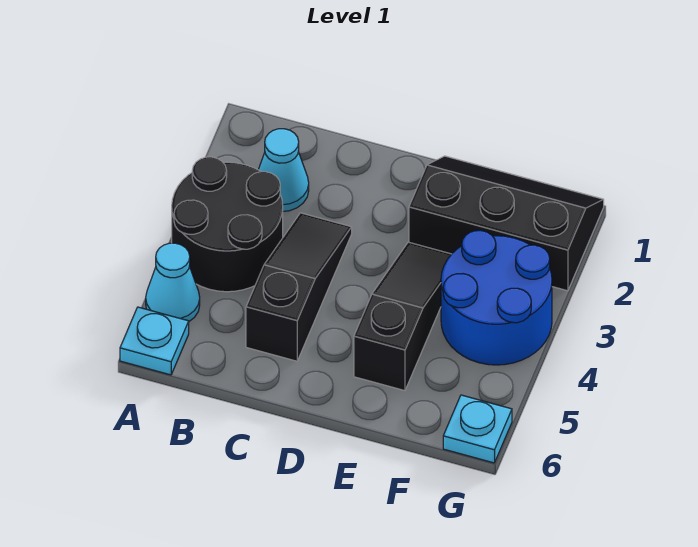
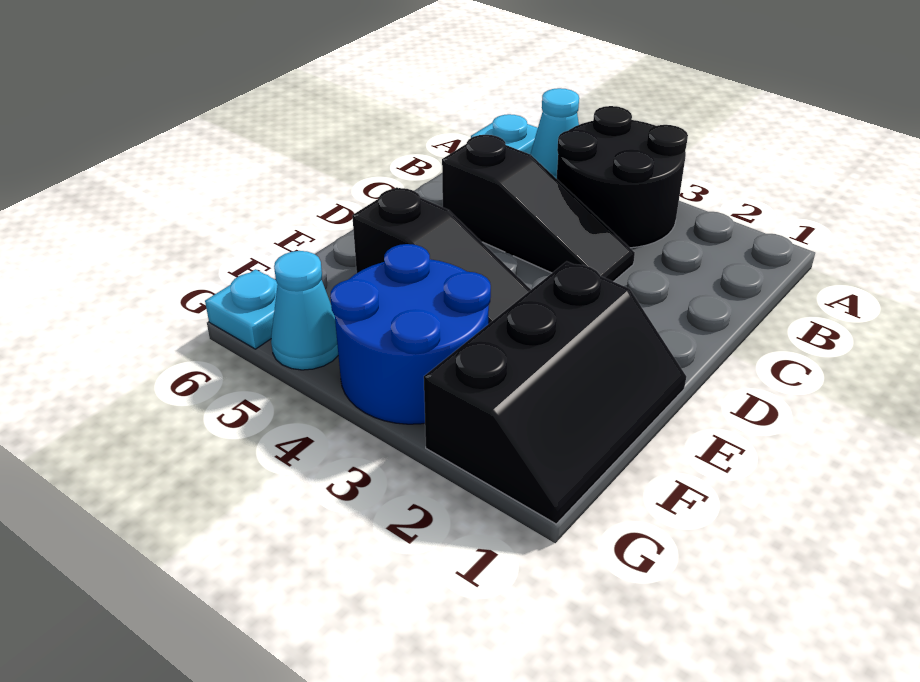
cyan 1x1 cone [258,129,309,211] -> cyan 1x1 cone moved to [271,251,338,370]

